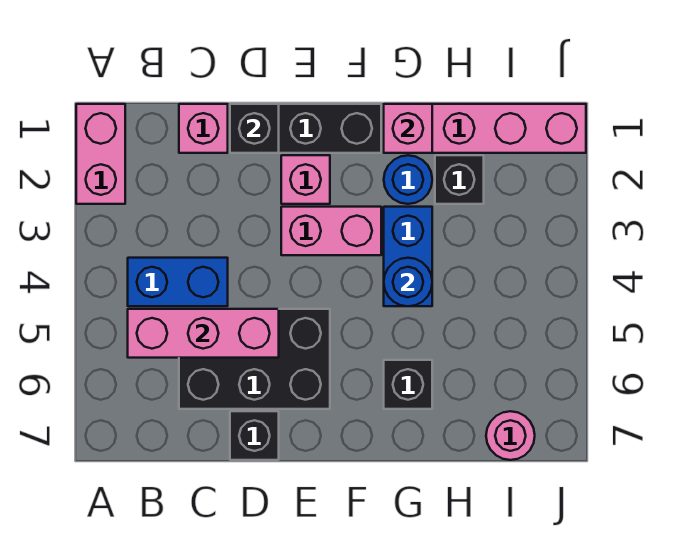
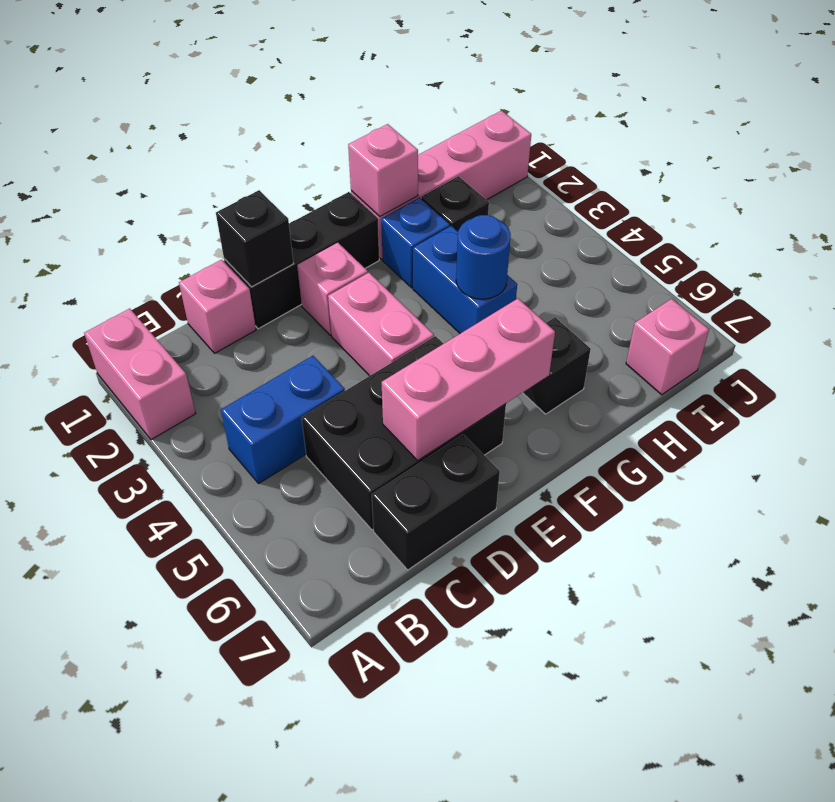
pink 1x3 brick [128,309,279,358] -> pink 1x3 brick moved to [382,299,555,460]
black 1x1 brick [230,411,279,460] -> black 1x2 brick [372,435,500,570]
pink 1x2 brick [281,207,381,255] -> pink 1x2 brick turned to [328,273,434,376]
blue 1x1 round brick [384,155,432,204] -> blue 1x1 brick [381,198,450,288]
pink 1x1 round brick [486,411,535,460] -> pink 1x1 brick [626,299,709,395]

